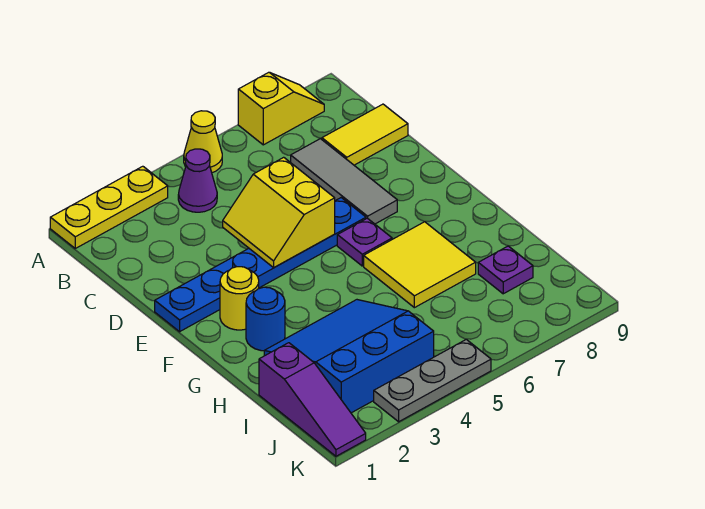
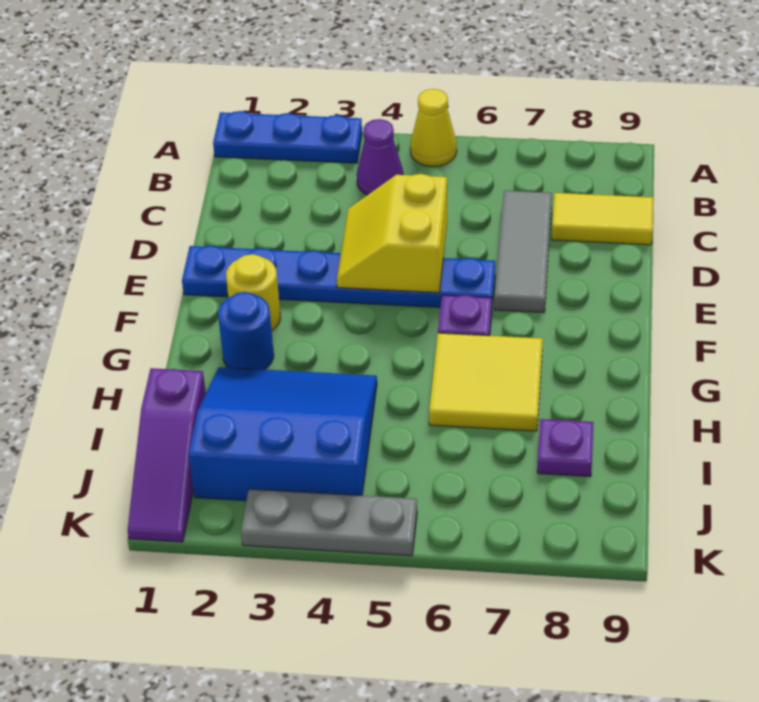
yellow 1x3 plate [50,166,168,248] -> blue 1x3 plate [213,111,362,163]
yellow 1x2 slope [238,72,324,145] -> none

